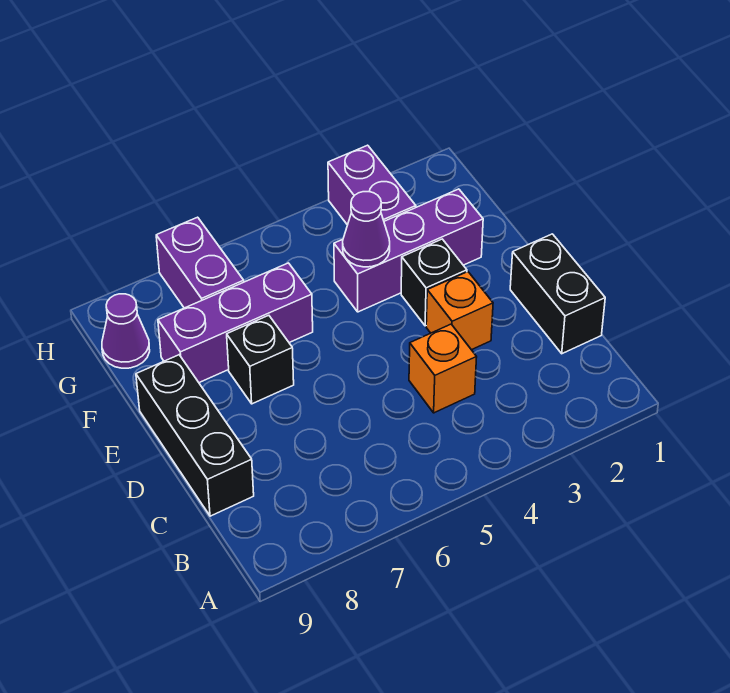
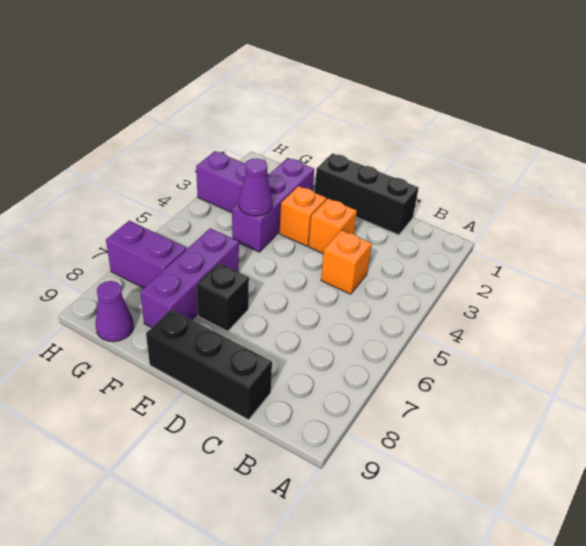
black 1x2 brick [510,234,605,354] -> black 1x3 brick [315,153,419,235]
black 1x1 brick [401,239,467,326] -> orange 1x1 brick [280,186,327,246]

